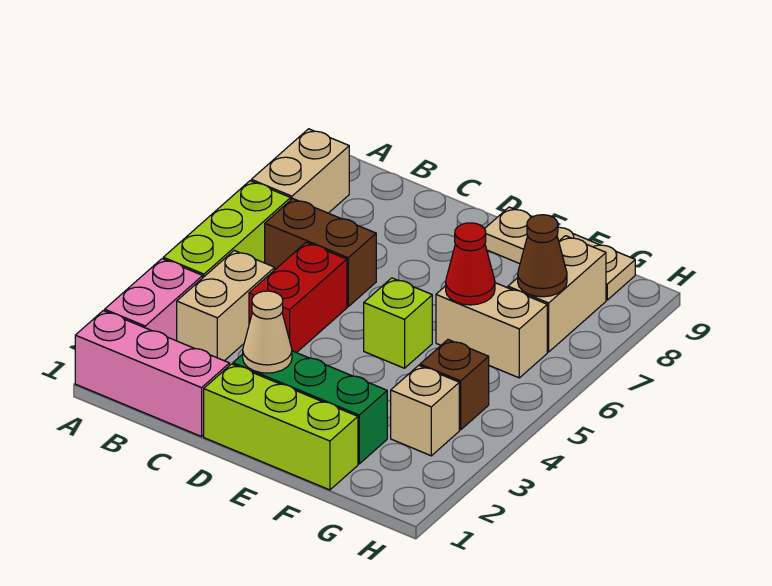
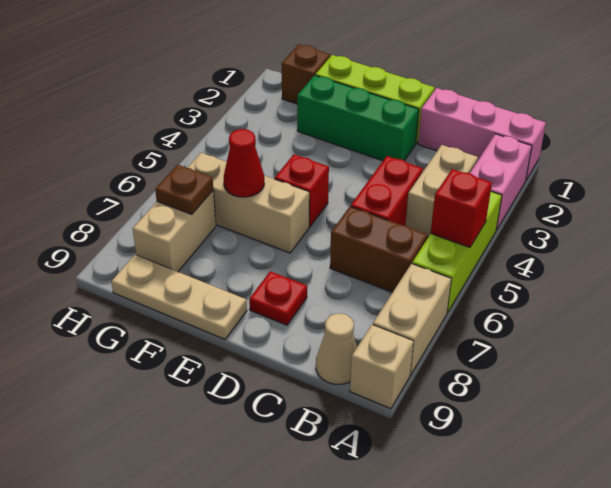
none -> red 1x1 brick [431,169,492,247]
tan 1x1 cone [243,291,292,373] -> tan 1x1 cone moved to [316,313,357,384]
none -> red 1x1 plate [249,271,307,325]
lime 1x1 brick [364,278,432,368] -> red 1x1 brick [275,154,329,227]
tan 1x2 brick [436,283,547,378] -> tan 1x3 brick [187,153,309,253]
tan 1x1 brick [391,365,459,456] -> tan 1x1 brick moved to [350,325,414,409]
brown 1x1 brick [420,340,489,430] -> brown 1x1 brick moved to [282,44,330,104]
brown 1x1 cone [518,215,567,297] -> brown 1x1 plate [155,164,213,214]

